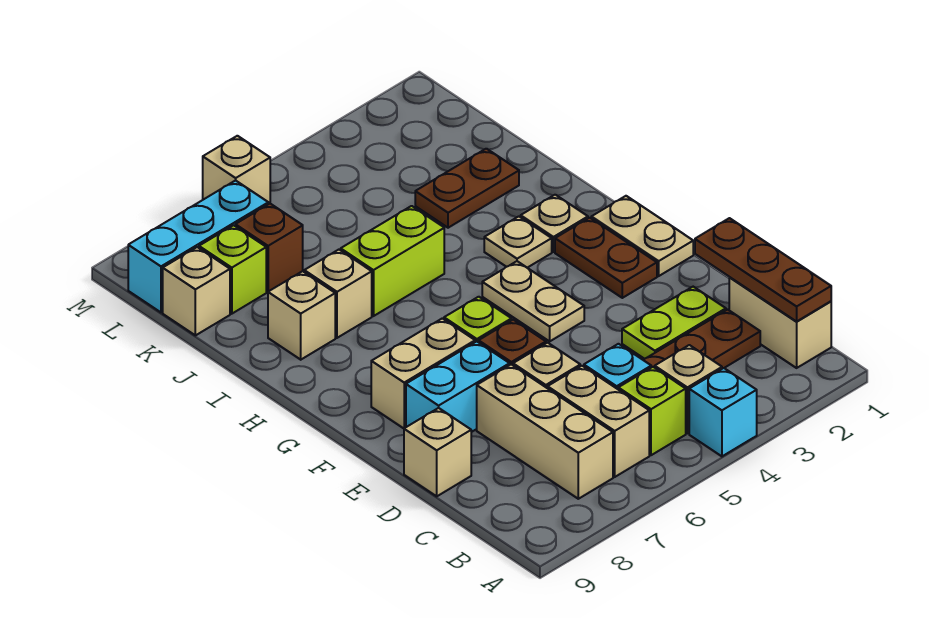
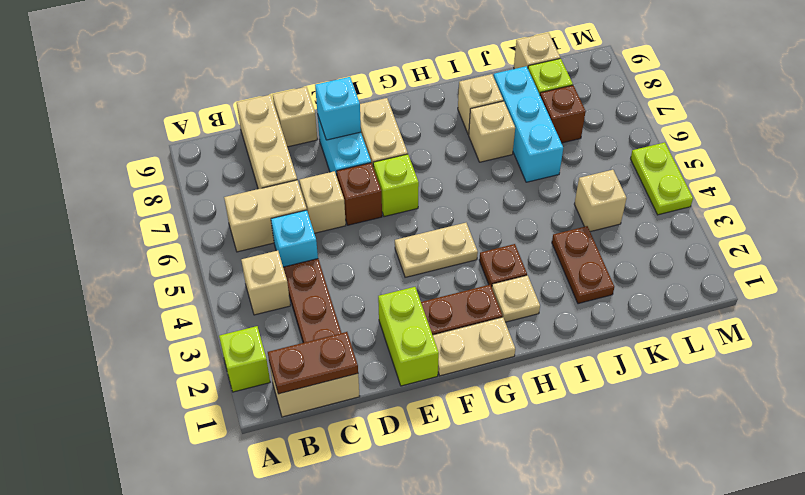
cyan 1x1 brick [689,368,757,456] -> cyan 1x1 brick moved to [315,77,361,140]
brown 1x3 plate [695,218,831,321] -> brown 1x2 plate [268,332,358,394]
lime 1x1 brick [618,367,686,455] -> lime 1x1 brick moved to [219,326,270,392]
tan 1x3 brick [477,364,613,499] -> tan 1x3 brick turned to [237,95,297,189]
lime 1x2 plate [622,287,726,359] -> lime 1x2 plate moved to [631,142,693,215]
tan 1x1 plate [484,216,552,268] -> brown 1x1 plate [479,244,527,287]
lime 1x2 brick [341,206,444,316] -> lime 1x2 brick moved to [378,287,439,386]
cyan 1x3 brick [128,180,268,312] -> cyan 1x3 brick moved to [494,66,563,182]
tan 1x1 brick [203,136,270,204] -> tan 1x1 brick moved to [574,170,626,232]

